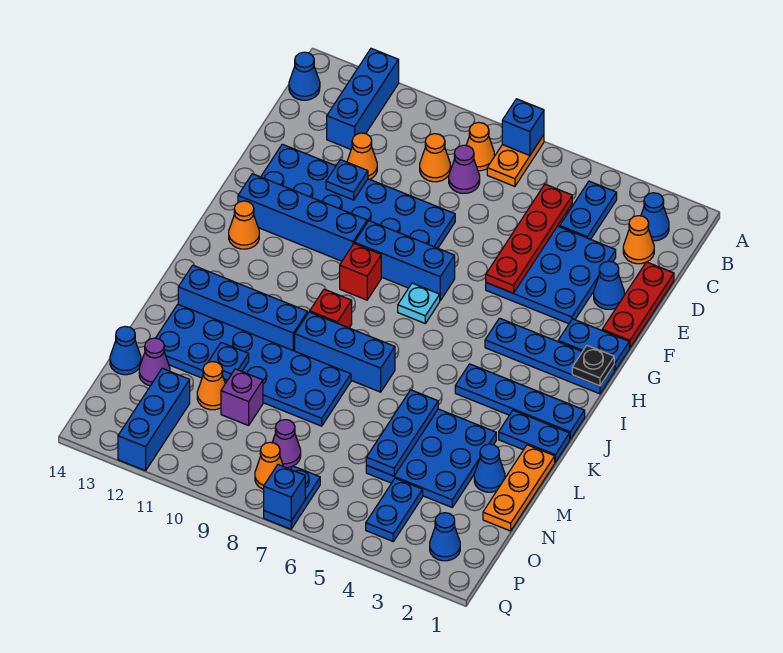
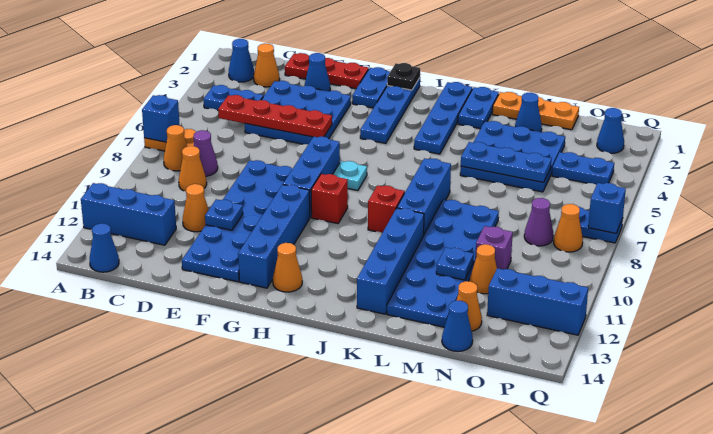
purple 1x1 cone [139,338,170,386] -> orange 1x1 cone [457,281,482,331]

